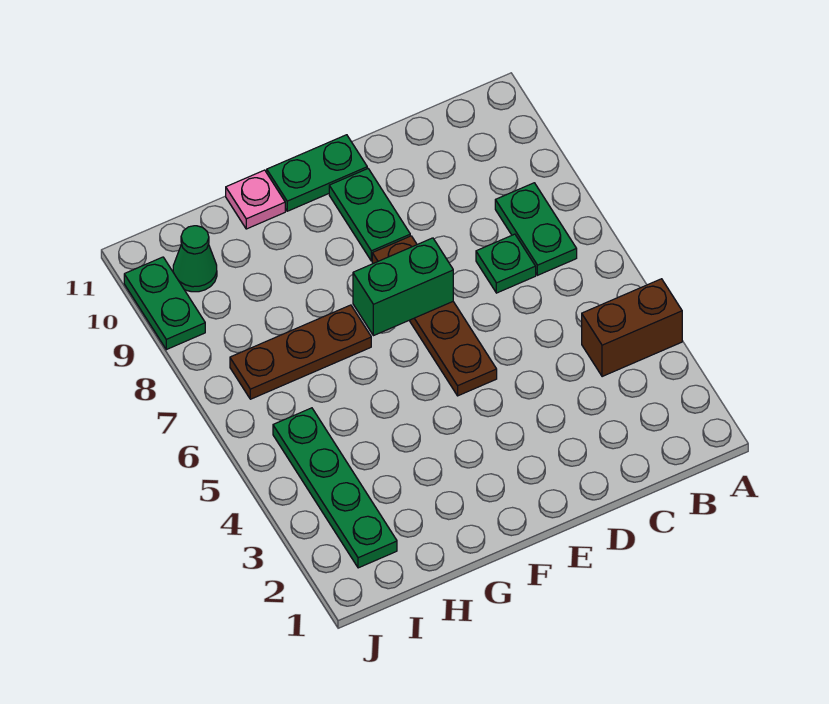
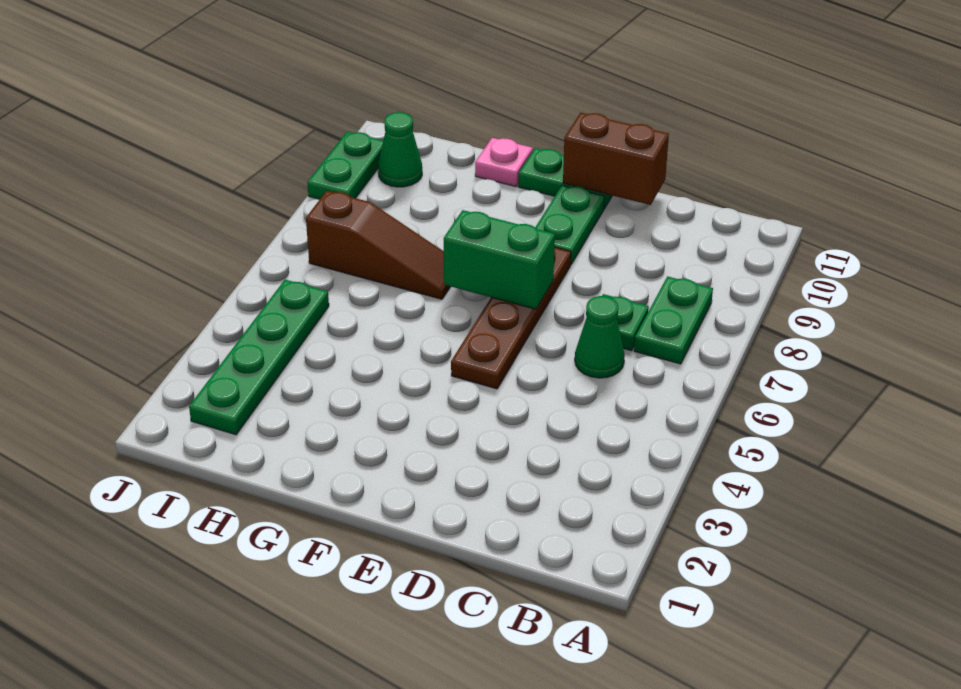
brown 1x2 brick [582,279,682,377] -> brown 1x2 brick moved to [563,113,669,205]
none -> green 1x1 cone [575,296,625,378]
brown 1x3 plate [230,305,371,399] -> brown 1x3 slope [306,191,451,299]

